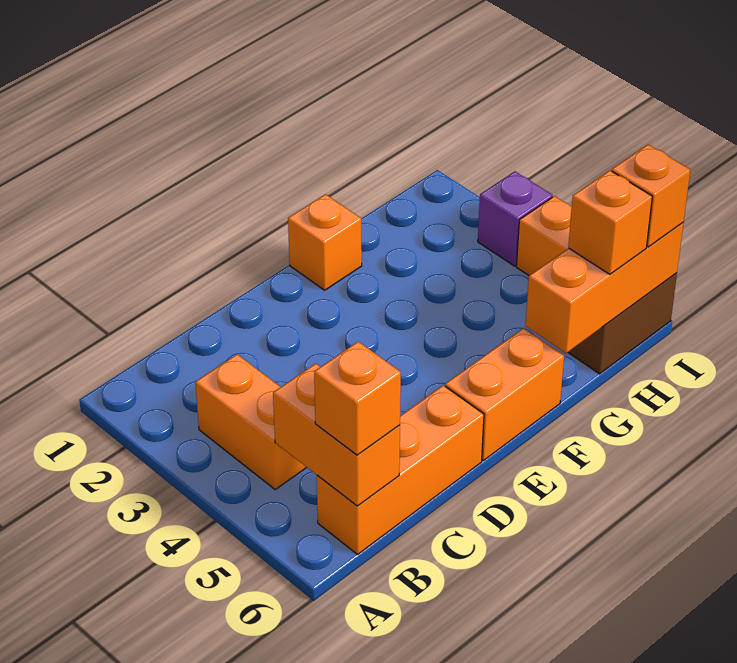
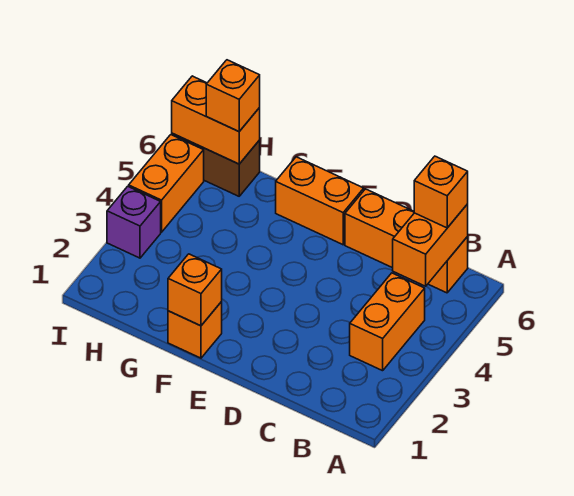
orange 1x3 brick [526,223,683,353] -> orange 1x2 brick [172,76,260,164]
orange 1x1 brick [612,145,690,247] -> orange 1x1 brick moved to [168,254,222,326]

